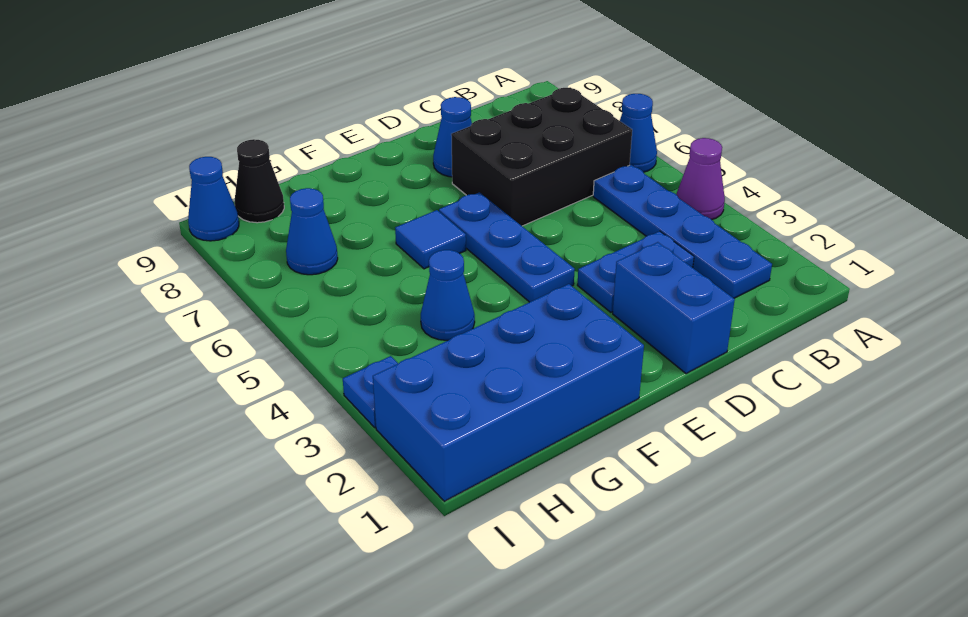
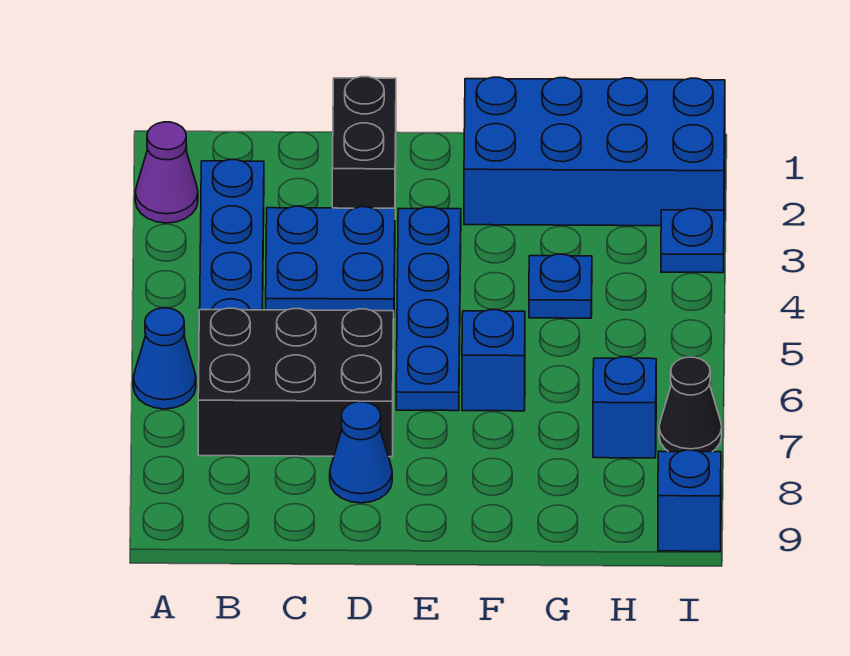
purple 1x1 cone [676,138,725,220] -> purple 1x1 cone moved to [135,122,198,223]
blue 1x2 plate [577,231,694,312] -> blue 2x2 plate [266,206,395,311]
blue 1x2 brick [613,242,735,374] -> black 1x2 brick [332,77,396,208]
blue 1x3 plate [439,192,575,302] -> blue 1x4 plate [396,207,461,411]
blue 1x1 tile [395,210,466,269] -> blue 1x1 brick [462,310,525,411]
blue 1x1 cone [421,250,475,341] -> blue 1x1 plate [529,254,592,318]
blue 1x1 cone [286,188,338,275] -> blue 1x1 brick [593,357,656,458]
black 1x1 cone [235,139,284,223] -> black 1x1 cone moved to [659,357,722,452]
blue 1x1 cone [188,157,239,241] -> blue 1x1 brick [658,450,721,551]

